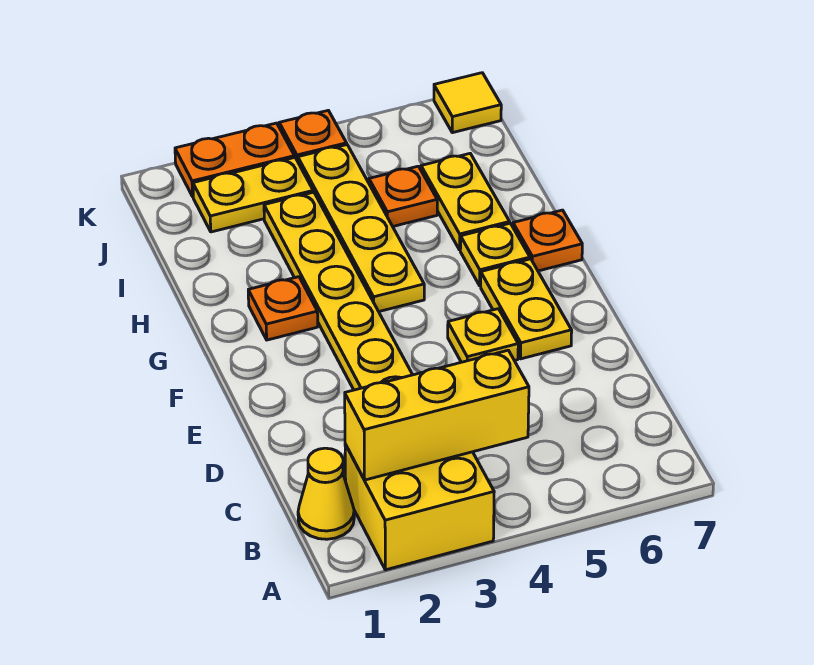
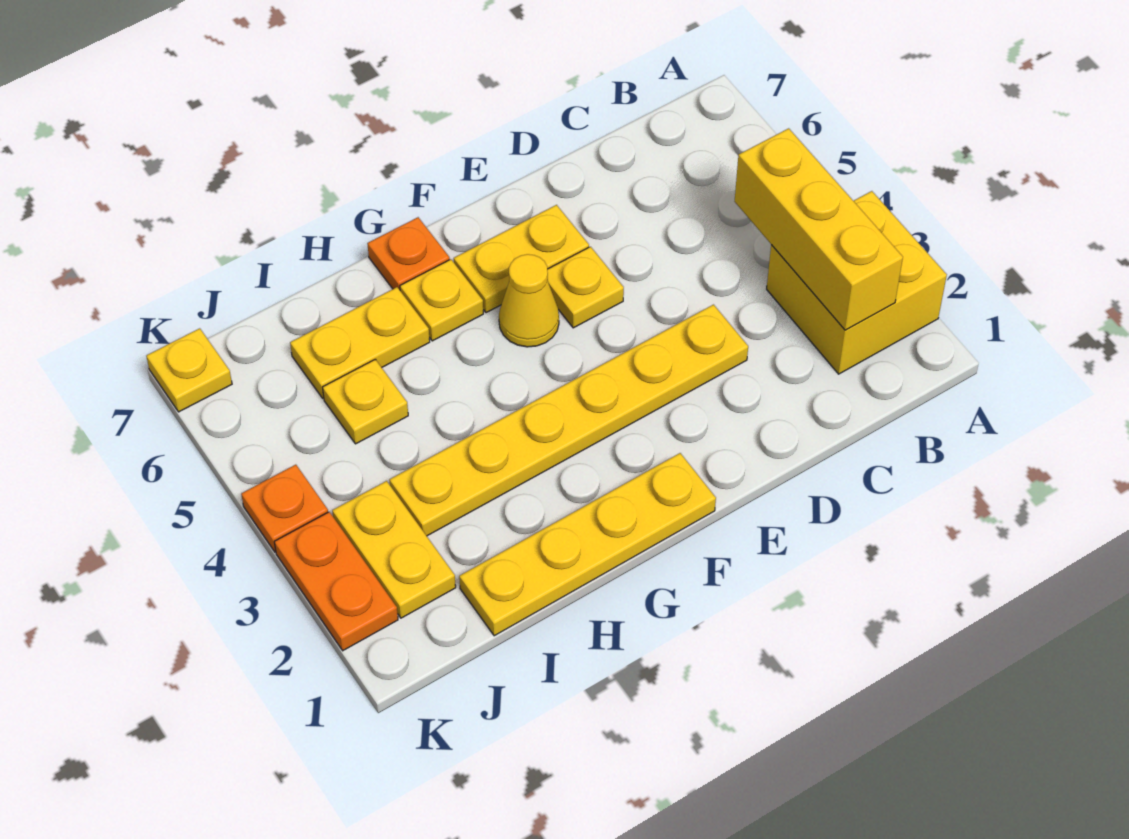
yellow 1x1 cone [298,448,354,539] -> yellow 1x1 cone moved to [499,254,559,347]
orange 1x1 plate [248,277,318,340] -> none
yellow 1x4 plate [298,145,424,312] -> yellow 1x4 plate moved to [459,453,716,636]
orange 1x1 plate [369,166,437,226] -> yellow 1x1 plate [323,359,408,444]
yellow 1x1 tile [434,73,501,133] -> yellow 1x1 plate [146,328,232,412]

